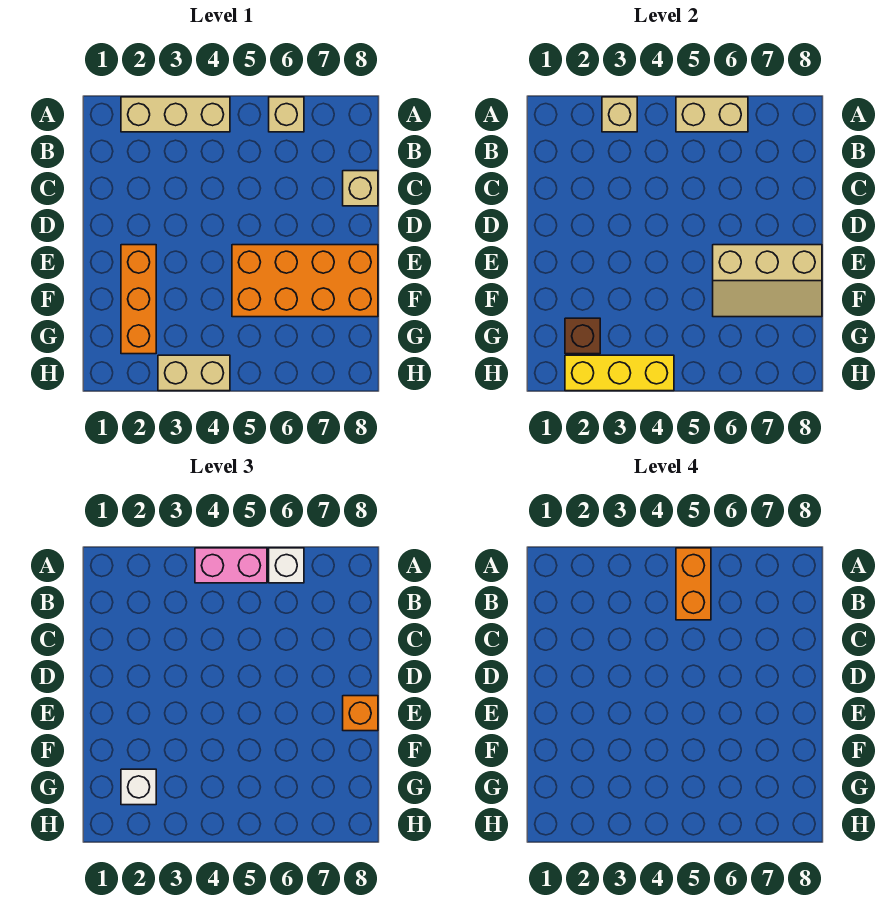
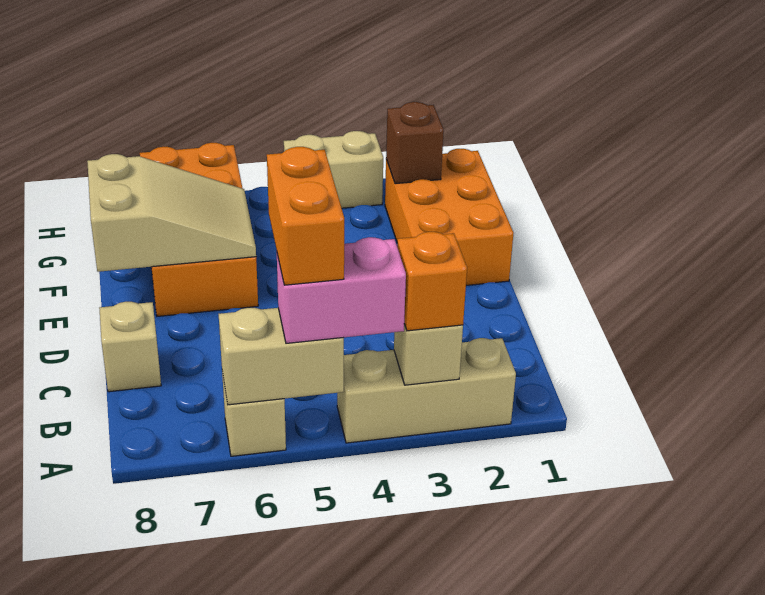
white 1x1 brick [269,548,304,583] -> none
orange 1x3 brick [121,245,156,354] -> orange 2x3 brick [385,149,514,285]
orange 2x4 brick [232,245,378,317] -> orange 2x4 brick turned to [140,143,258,316]
tan 2x3 slope [713,245,822,317] -> tan 2x3 slope turned to [87,154,256,272]
orange 1x1 brick [343,696,378,731] -> orange 1x1 brick moved to [397,232,467,331]
white 1x1 brick [121,769,156,805] -> none
yellow 1x3 brick [565,355,674,391] -> none

